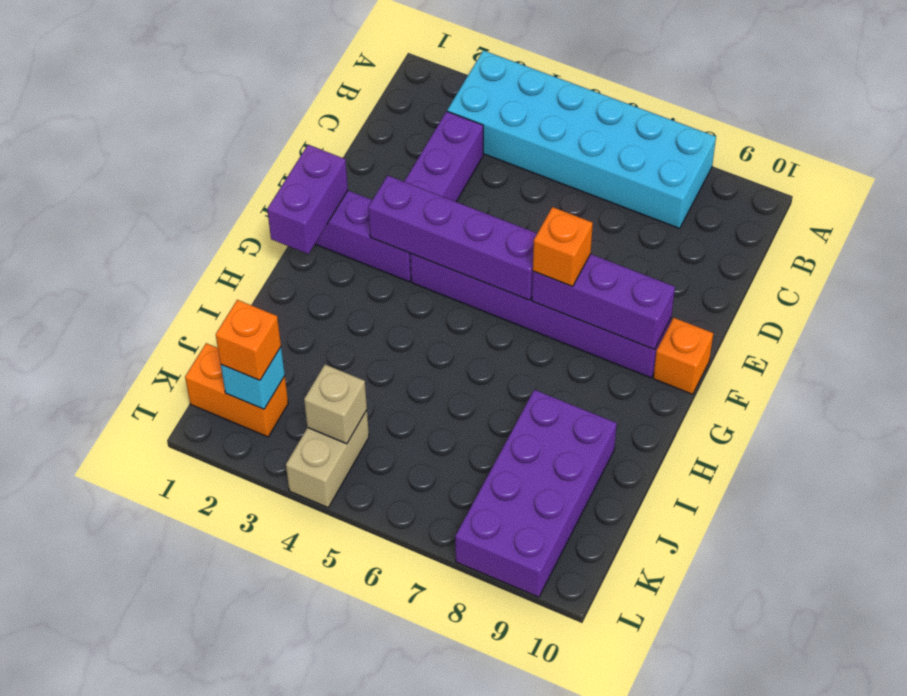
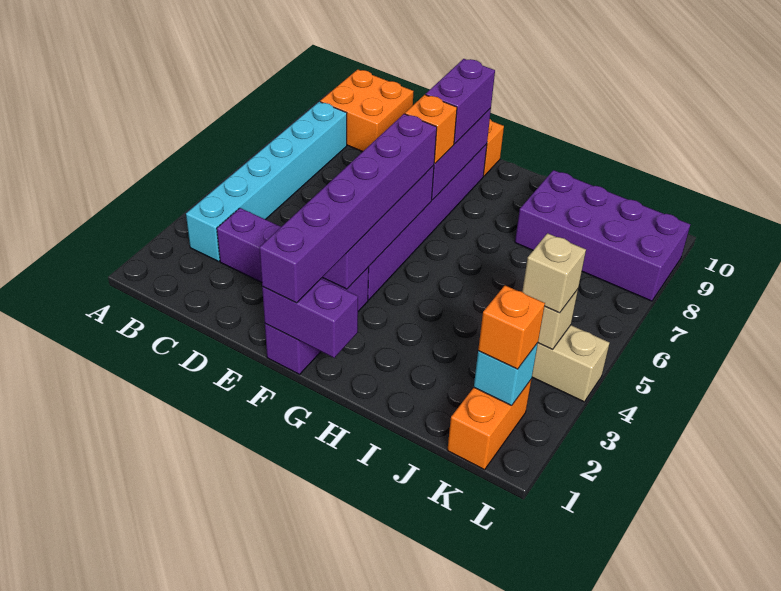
cyan 2x6 brick [447,50,716,228] -> cyan 1x6 brick [186,102,347,261]
none -> orange 2x2 brick [320,69,414,152]
none -> purple 1x6 brick [259,114,437,303]
none -> purple 1x2 brick [426,59,495,144]
none -> tan 1x1 brick [522,233,586,313]

